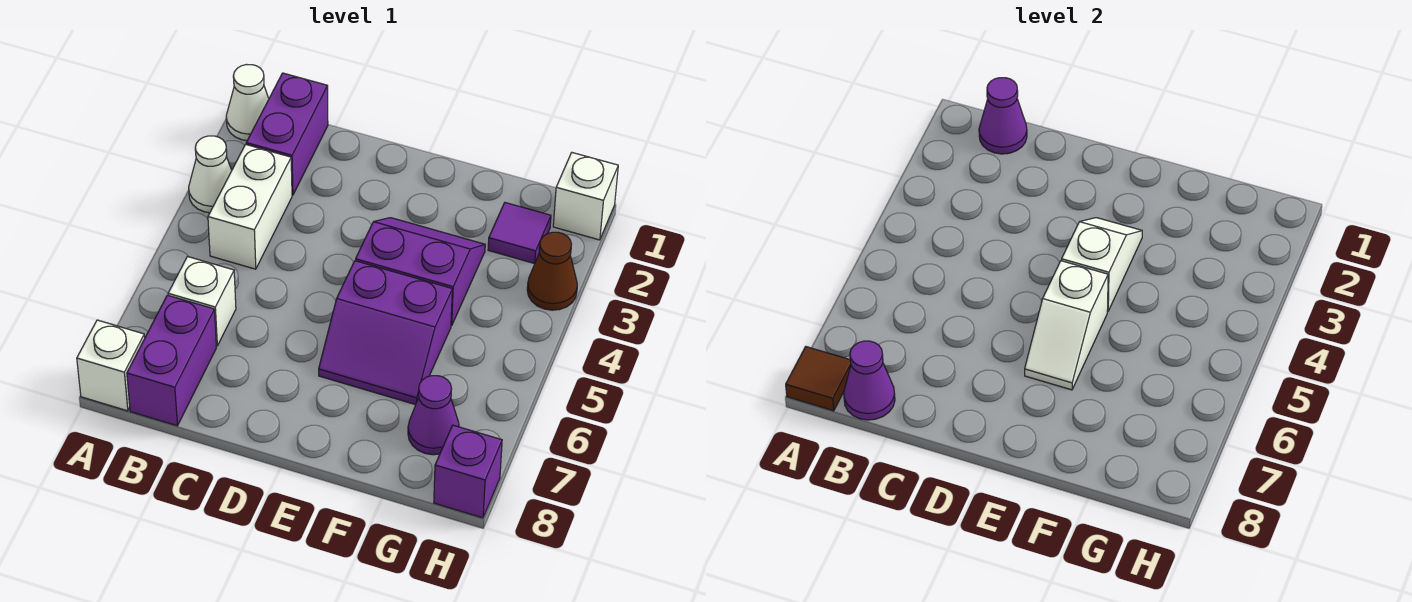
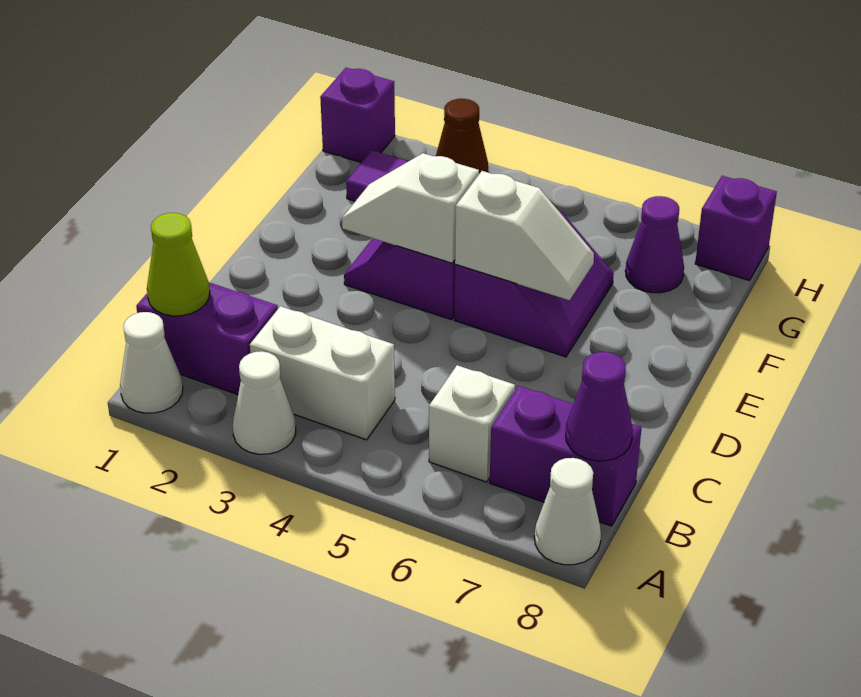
white 1x1 brick [77,320,145,411] -> white 1x1 cone [535,458,601,565]
brown 1x1 tile [786,347,851,411] -> none
purple 1x1 cone [979,78,1027,154] -> lime 1x1 cone [147,213,210,316]
white 1x1 brick [553,153,618,240] -> purple 1x1 brick [320,68,395,162]

